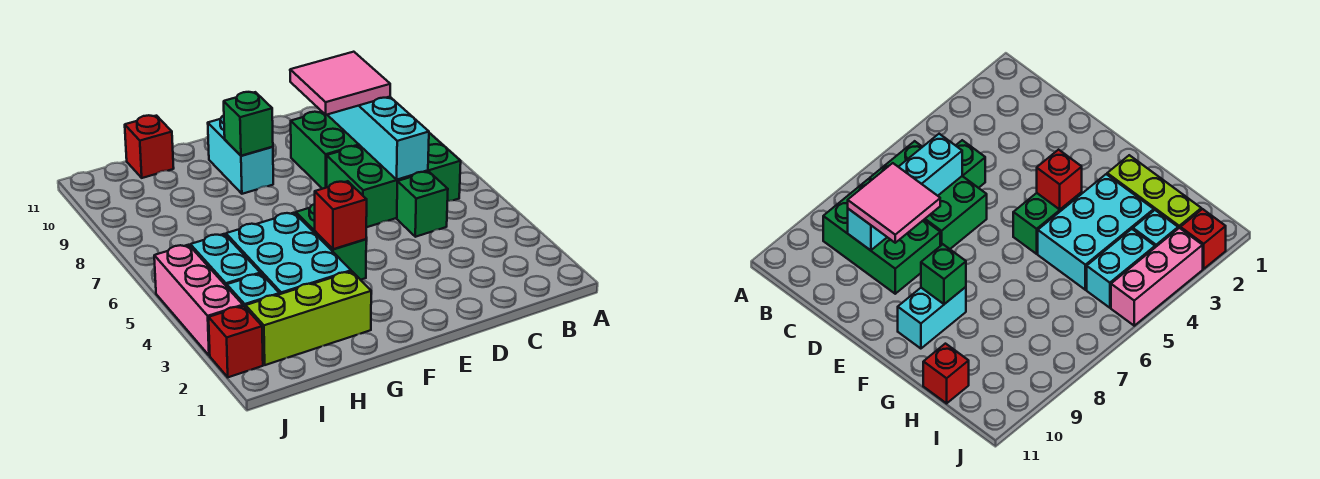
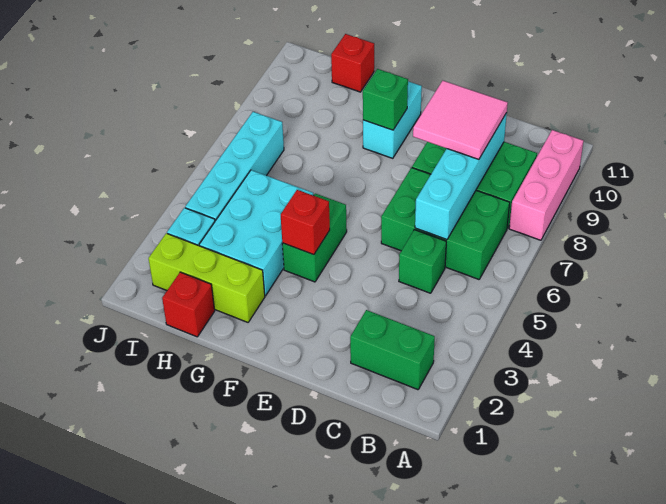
none -> green 1x2 brick [350,310,435,390]
cyan 1x2 brick [190,234,260,287] -> cyan 1x4 brick [185,112,284,221]
red 1x1 brick [209,306,263,377] -> red 1x1 brick moved to [162,272,215,337]
pink 1x3 brick [154,245,243,355] -> pink 1x3 brick moved to [509,130,583,240]

